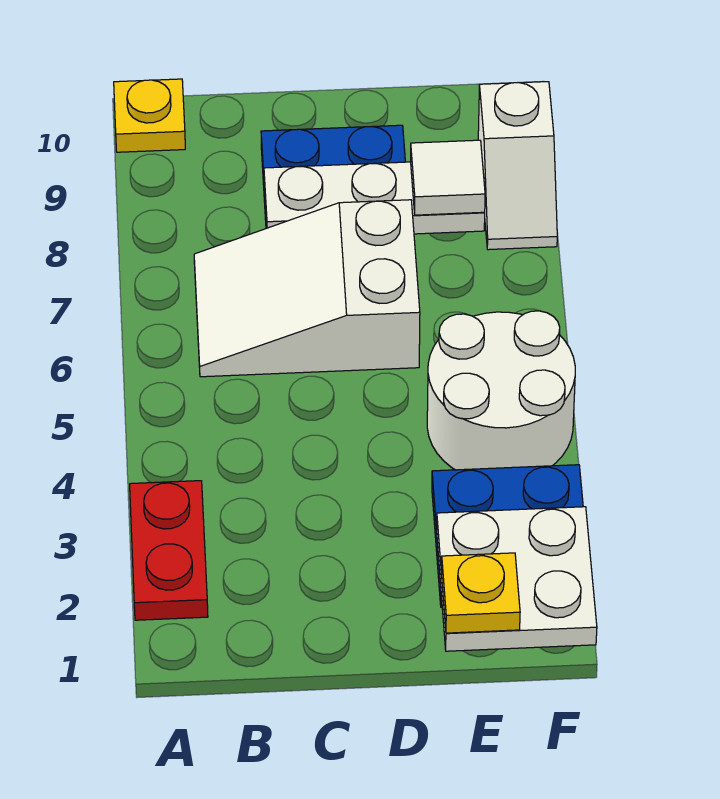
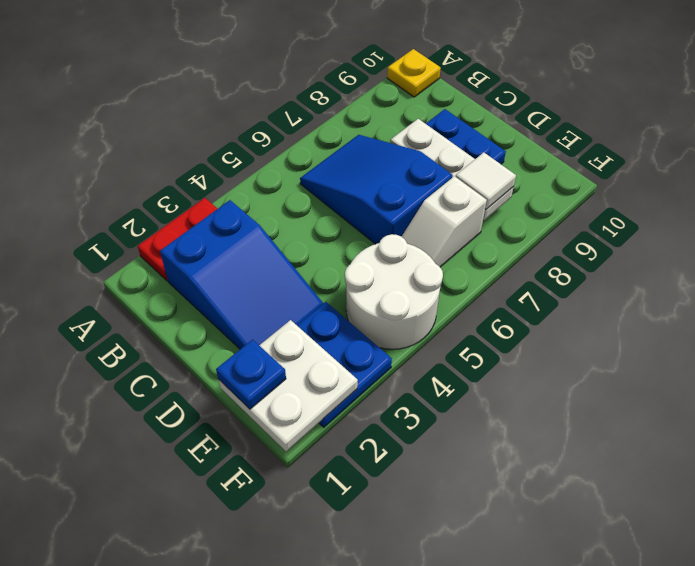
none -> blue 2x3 slope [160,200,324,349]
white 2x3 slope [194,200,420,377] -> blue 2x3 slope [300,135,453,244]
yellow 1x1 plate [442,553,520,633] -> blue 1x1 plate [216,340,286,409]
white 1x2 slope [478,82,557,250] -> white 1x2 slope moved to [402,176,487,267]

